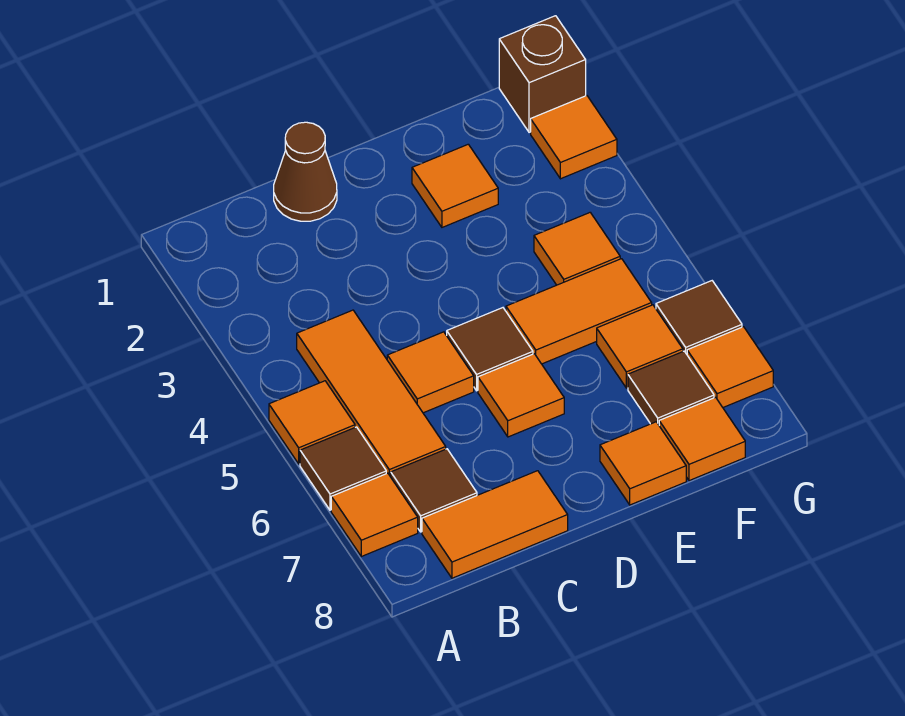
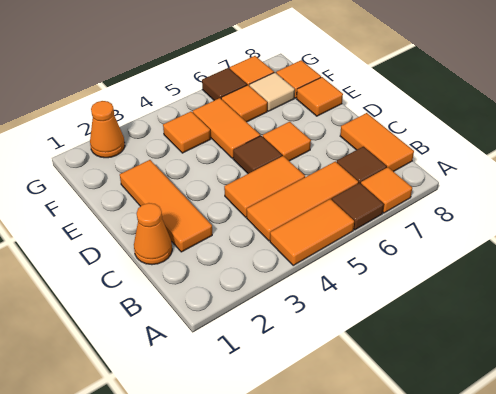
orange 1x1 tile [269,381,355,464] -> orange 1x2 tile [270,199,354,265]
brown 1x1 cone [274,122,337,221] -> orange 1x1 cone [134,203,172,265]
orange 1x1 tile [387,332,474,413] -> orange 1x2 tile [224,156,305,217]
orange 1x1 tile [412,144,498,227] -> orange 1x3 tile [120,160,212,252]
brown 1x1 tile [628,351,714,425] -> tan 1x1 tile [249,73,295,111]
brown 1x1 brick [499,16,586,132] -> none
orange 1x1 tile [531,96,617,179] -> orange 1x1 cone [90,101,125,158]

